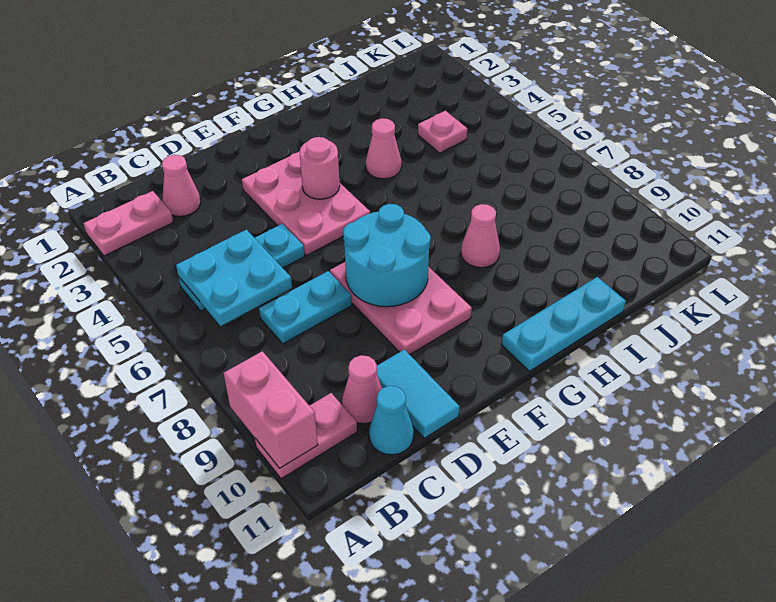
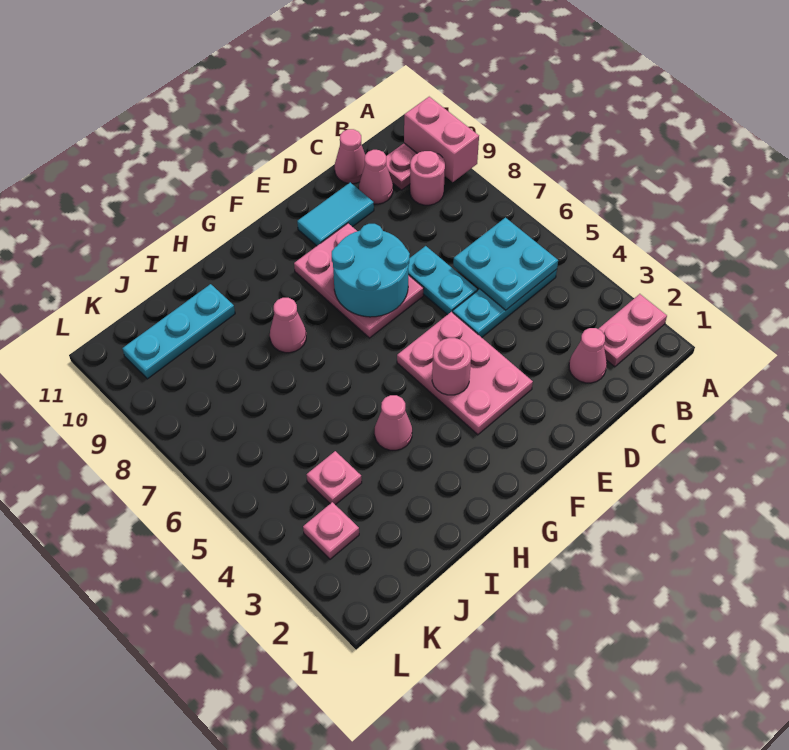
none -> pink 1x1 round brick [410,151,445,205]
cyan 1x2 plate [259,271,352,344] -> cyan 1x2 plate turned to [408,246,477,315]
cyan 1x1 cone [369,386,414,455] -> pink 1x1 cone [335,129,365,184]
cyan 1x2 tile [377,349,460,438] -> cyan 1x2 tile turned to [297,182,374,246]
cyan 1x3 plate [502,277,626,371] -> cyan 1x3 plate moved to [122,284,235,379]
none -> pink 1x1 plate [303,502,359,559]

